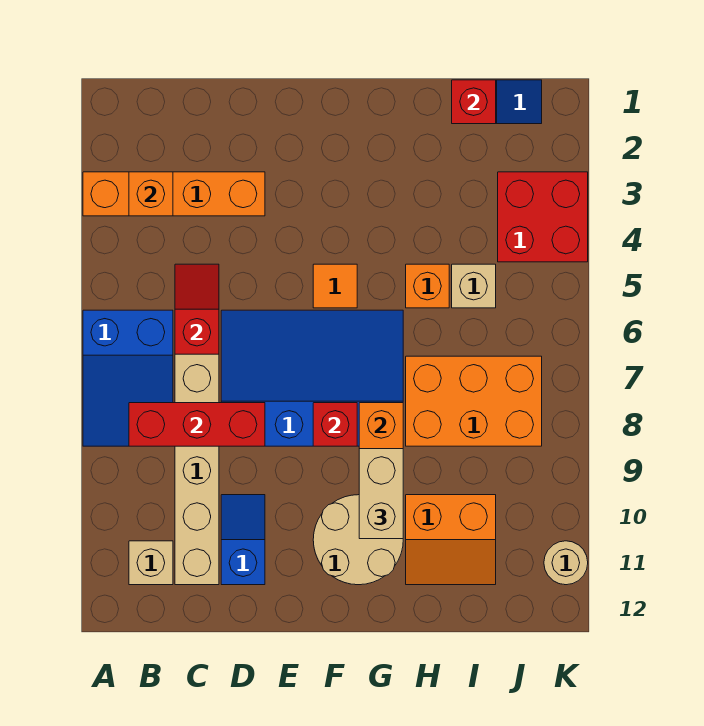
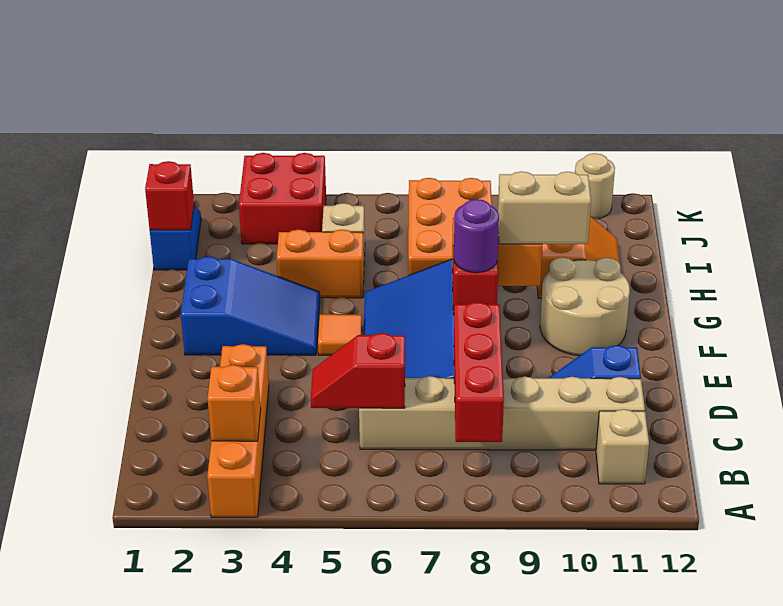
blue 2x3 slope [83,310,173,446] -> blue 2x3 slope moved to [181,257,320,355]
none -> purple 1x1 round brick [454,199,499,273]
orange 1x1 brick [406,264,449,308] -> orange 1x2 brick [277,229,364,298]

